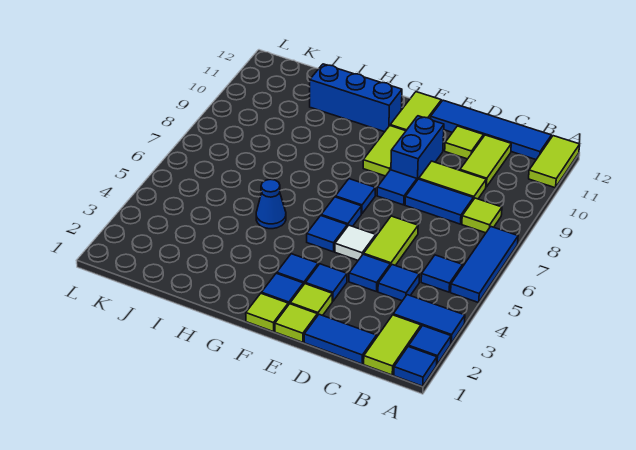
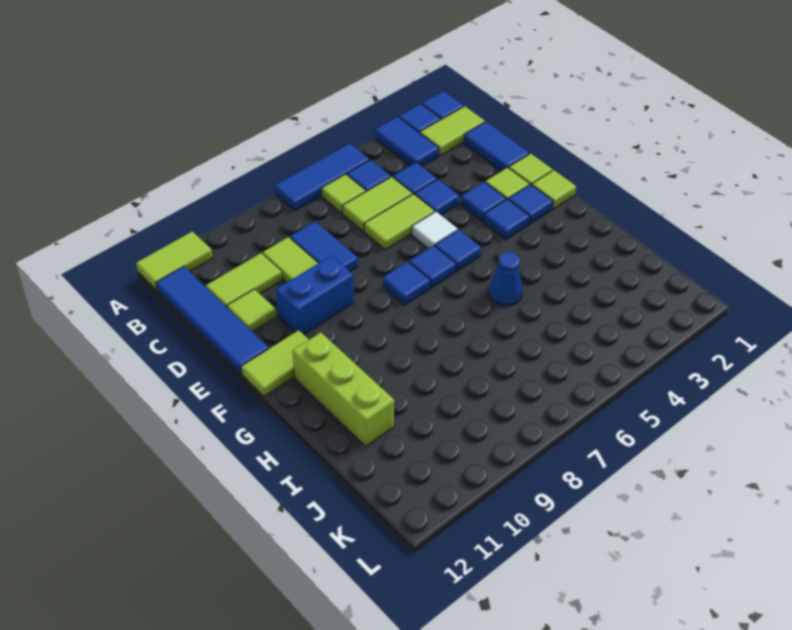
lime 1x1 tile [462,198,502,233] -> lime 1x1 tile moved to [322,174,366,213]
blue 1x1 tile [377,170,417,205] -> none
lime 1x2 tile [363,126,406,176] -> lime 1x2 tile moved to [343,177,413,231]
blue 1x3 brick [310,64,402,132] -> lime 1x3 brick [293,332,394,447]

